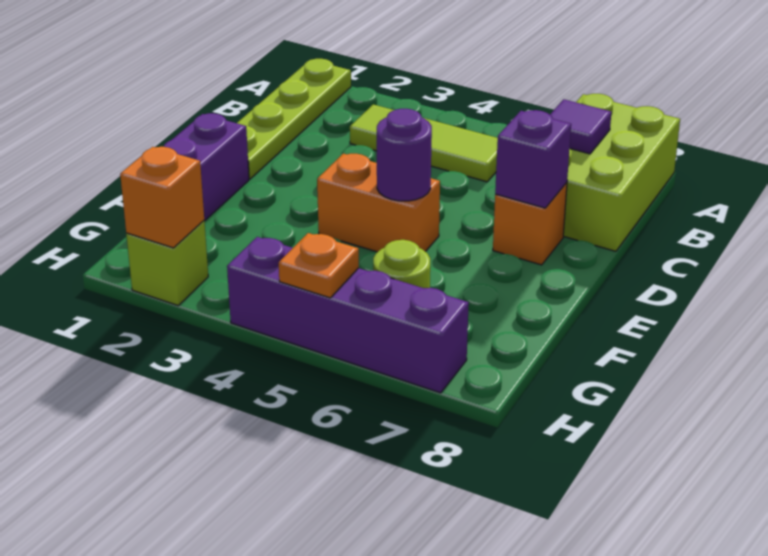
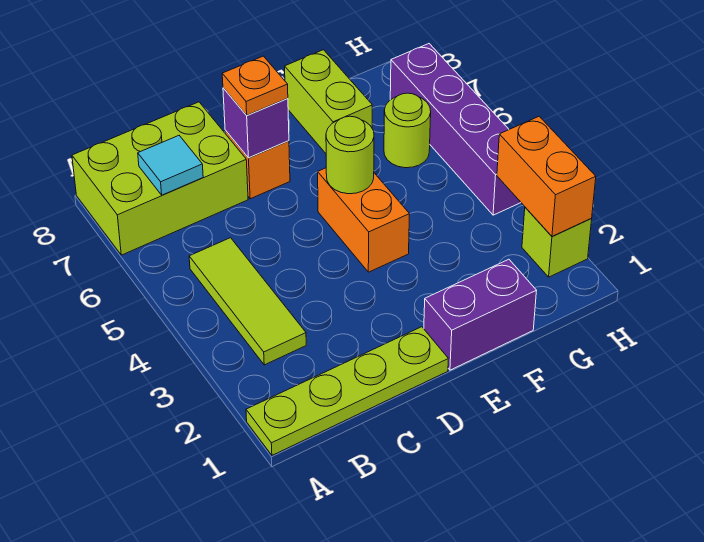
purple 1x1 tile [550,99,611,154] -> cyan 1x1 tile [138,136,203,195]
purple 1x1 round brick [377,109,432,201] -> lime 1x1 round brick [326,116,374,194]
none -> lime 1x2 brick [285,50,372,153]
orange 1x1 brick [120,147,204,248] -> orange 1x2 brick [497,117,596,237]
orange 1x1 plate [279,233,359,298] -> orange 1x1 plate moved to [222,56,288,115]

